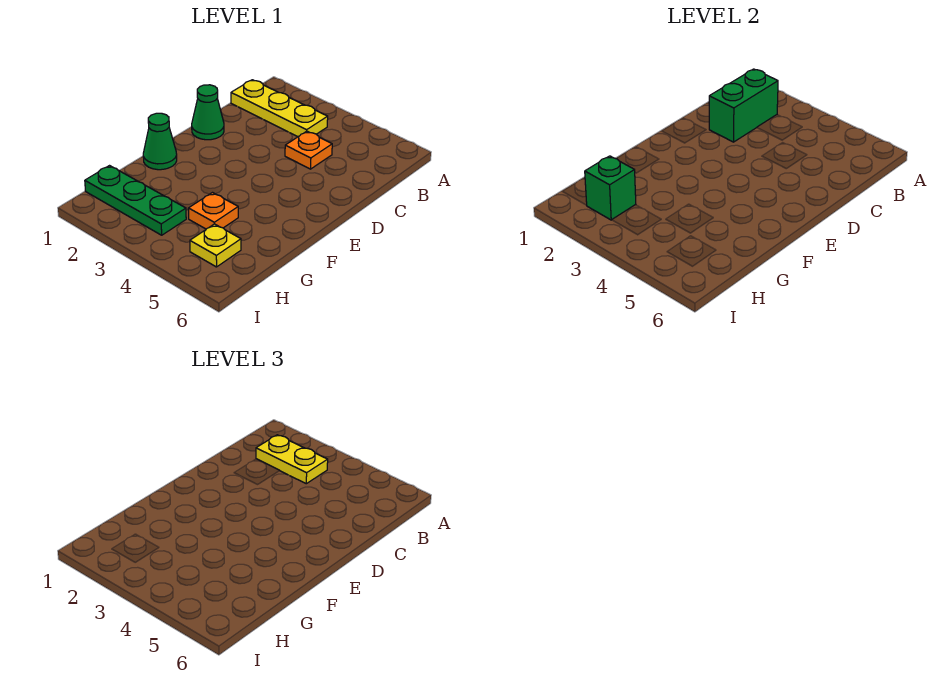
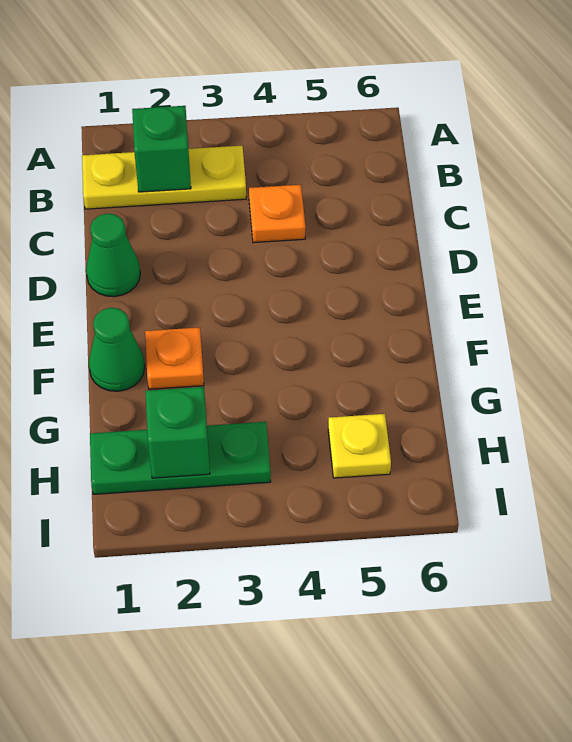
green 1x2 brick [709,69,778,142] -> green 1x1 brick [132,106,191,192]
yellow 1x2 plate [256,435,328,484] -> none
orange 1x1 plate [188,193,238,229] -> orange 1x1 plate moved to [145,327,204,389]

